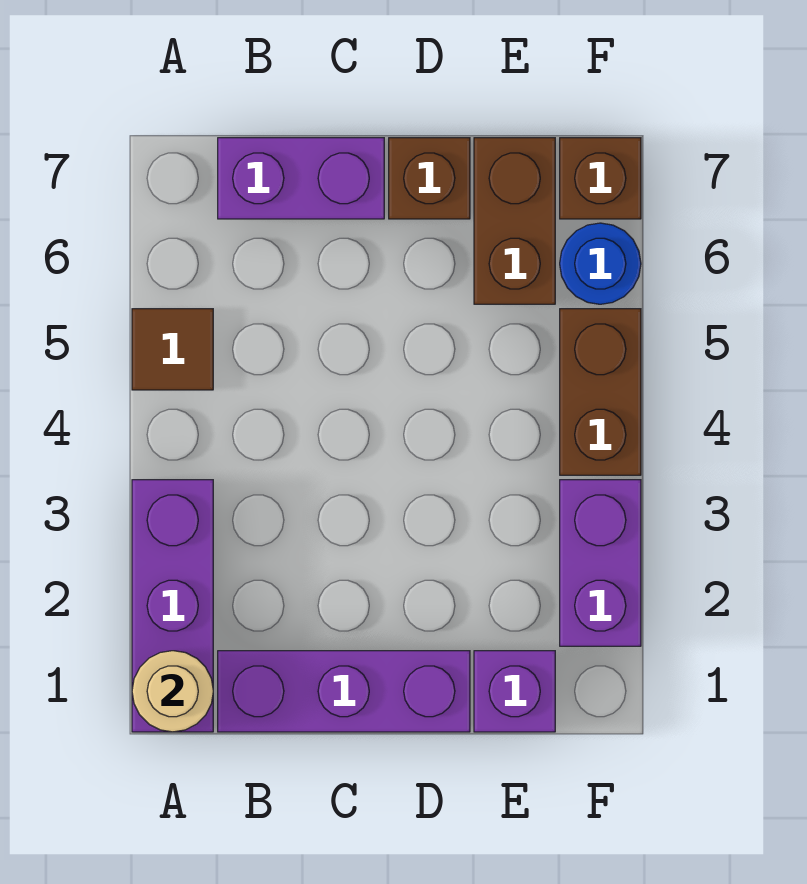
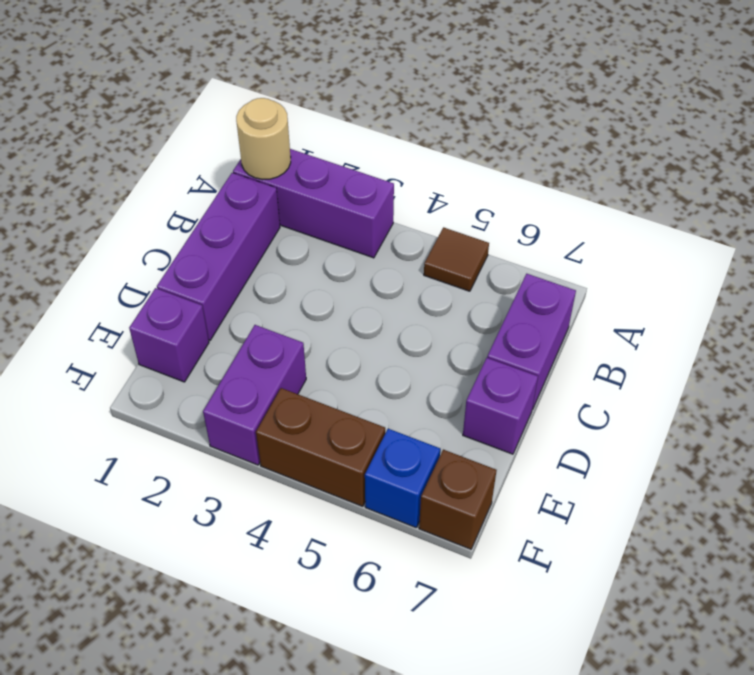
brown 1x1 brick [389,138,470,219] -> purple 1x1 brick [463,358,538,454]
brown 1x2 brick [474,138,555,304] -> none
purple 1x2 brick [560,480,641,646] -> purple 1x2 brick turned to [203,325,306,465]
blue 1x1 round brick [560,223,641,304] -> blue 1x1 brick [365,429,440,527]

